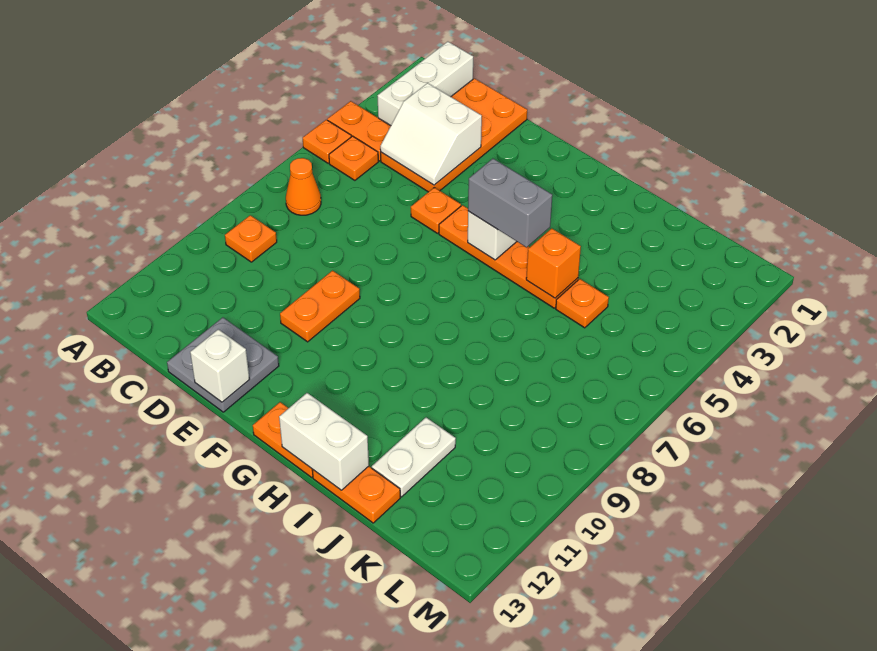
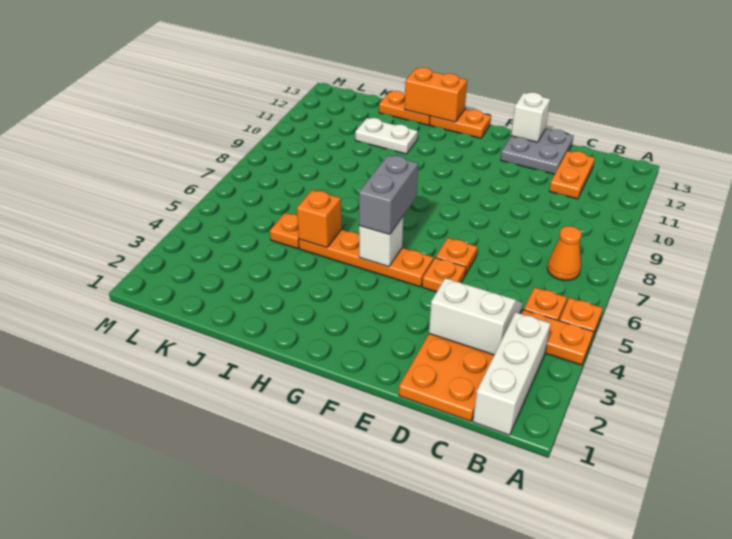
orange 1x1 plate [225,215,277,262] -> orange 1x1 plate moved to [436,238,477,275]
orange 1x2 plate [280,271,360,342] -> orange 1x2 plate moved to [549,151,595,199]
grey 1x2 brick [468,159,552,247] -> grey 1x2 brick turned to [359,155,418,235]
white 1x2 brick [279,393,369,490] -> orange 1x2 brick [405,67,467,122]
white 1x2 plate [372,418,456,497] -> white 1x2 plate turned to [355,118,418,154]

